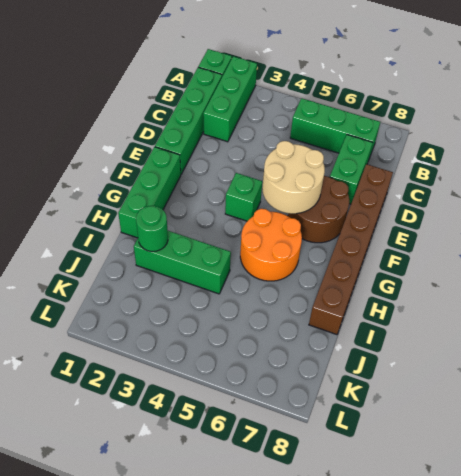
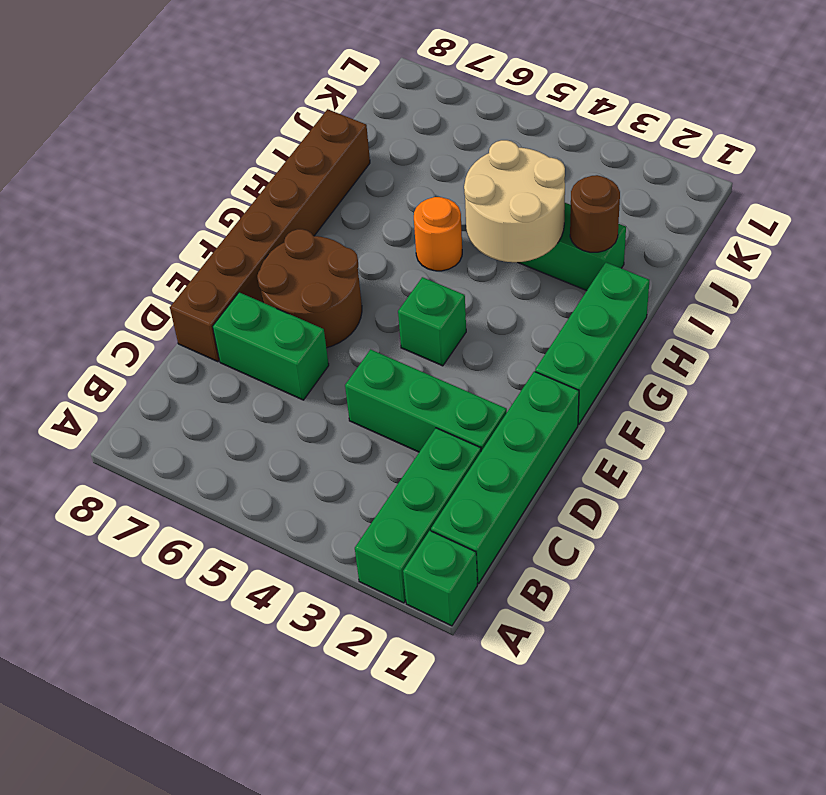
green 1x3 brick [290,98,380,158] -> green 1x3 brick moved to [345,350,507,452]
green 1x2 brick [330,135,373,204] -> green 1x2 brick turned to [213,292,329,400]
tan 2x2 round brick [262,141,325,214] -> tan 2x2 round brick moved to [464,140,565,262]
orange 2x2 round brick [240,209,302,281] -> orange 1x1 round brick [414,197,462,271]
green 1x1 round brick [136,206,168,252] -> brown 1x1 round brick [570,175,620,252]

